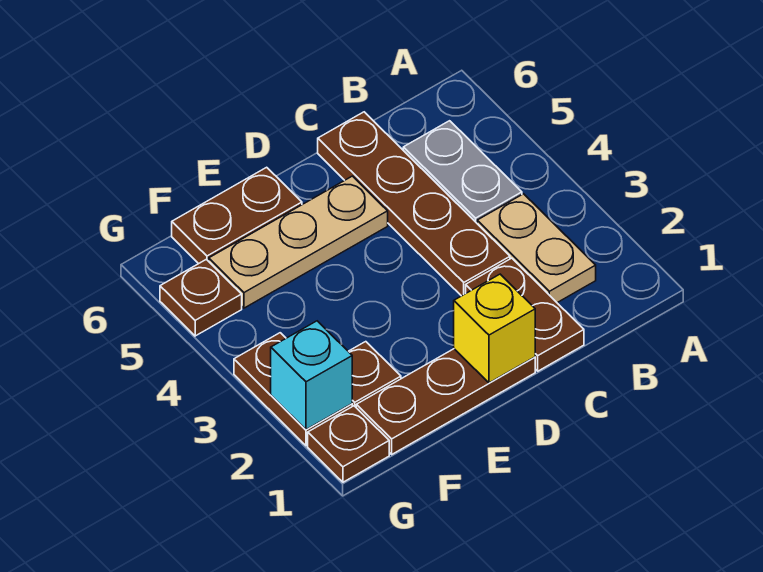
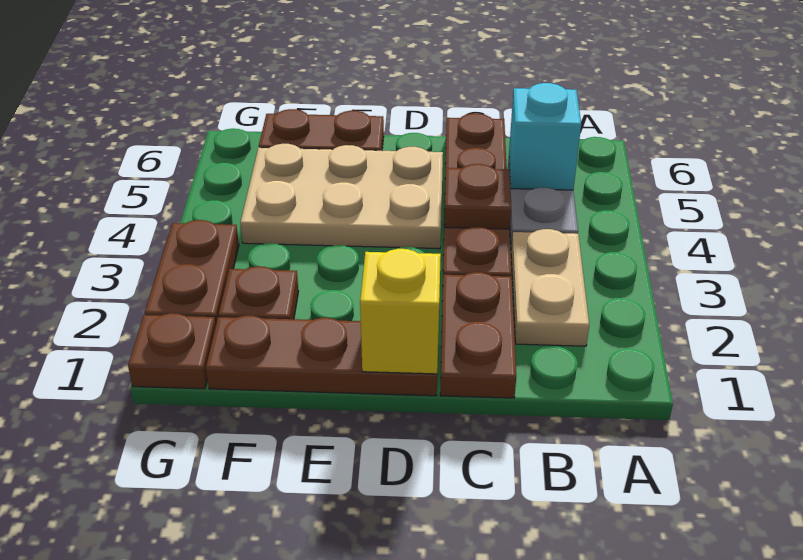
tan 1x3 plate [209,176,388,308] -> tan 2x3 plate [240,144,443,249]
cyan 1x1 brick [271,321,352,430] -> cyan 1x1 brick moved to [509,83,581,190]
brown 1x1 plate [160,259,242,336] -> brown 1x1 plate moved to [444,164,511,229]

